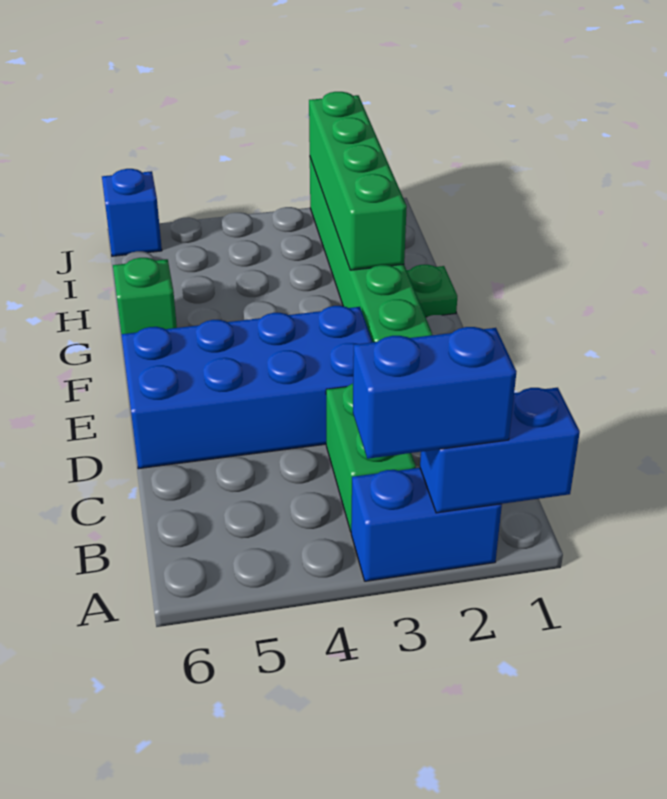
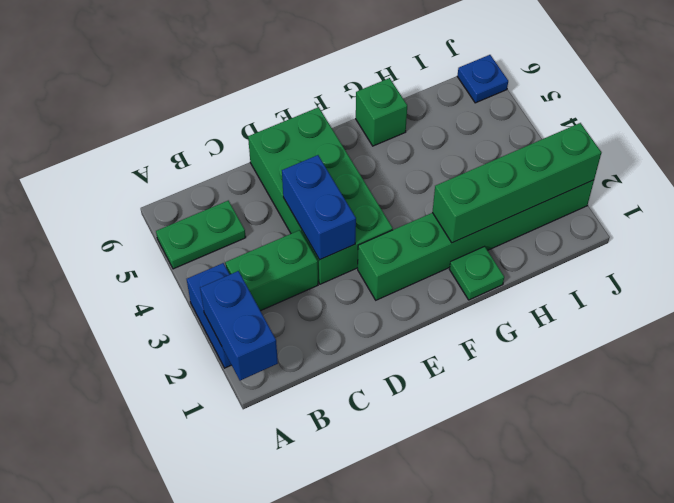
blue 1x2 brick [353,327,516,459] -> blue 1x2 brick moved to [282,155,356,260]
none -> green 1x2 plate [156,201,246,269]
blue 2x4 brick [121,306,372,469] -> green 2x4 brick [248,107,393,284]
blue 1x1 brick [102,169,162,256] -> blue 1x1 plate [457,55,508,103]

